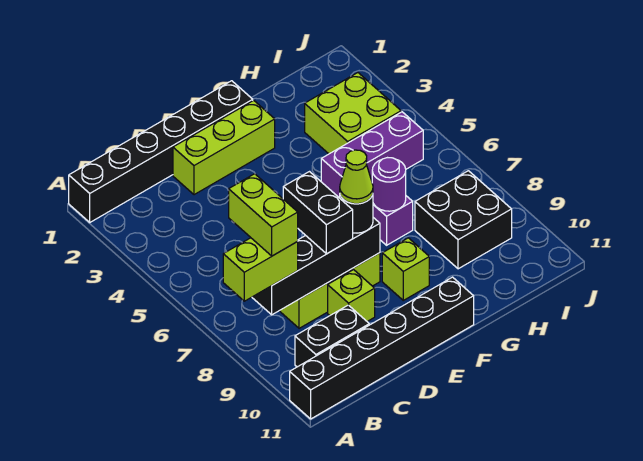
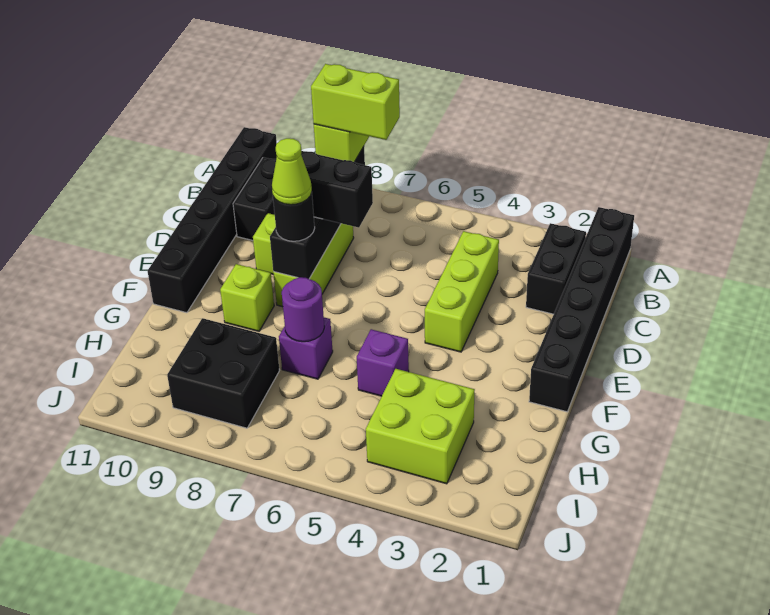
none -> black 1x2 brick [526,223,586,314]
lime 1x3 brick [173,100,275,195] -> lime 1x3 brick moved to [425,231,499,352]
purple 1x3 brick [321,112,423,198] -> purple 1x1 brick [357,329,409,396]

